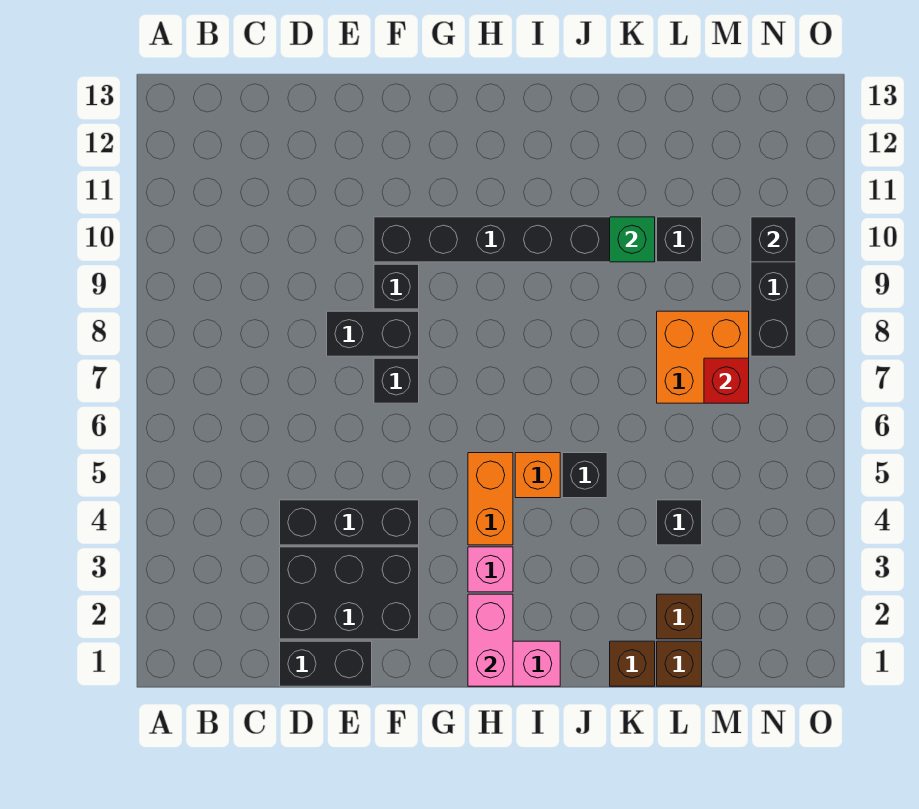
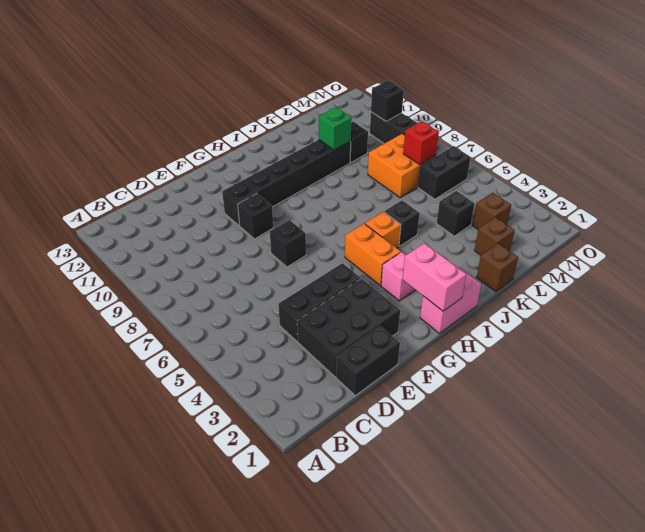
black 1x2 brick [327,311,419,356] -> black 1x2 brick moved to [418,146,471,199]
brown 1x1 brick [657,641,702,686] -> brown 1x1 brick moved to [472,193,511,229]

